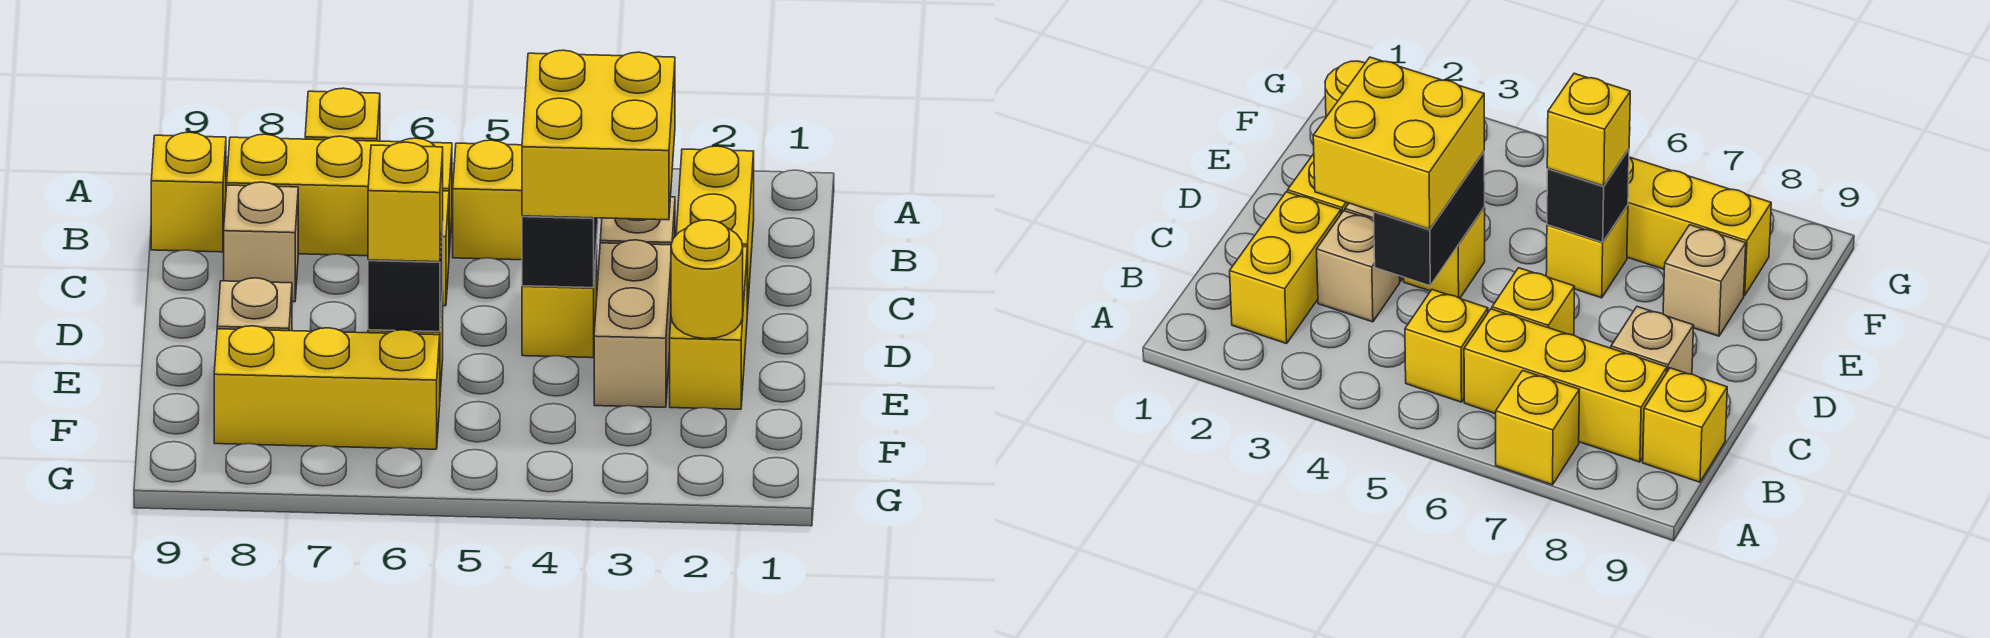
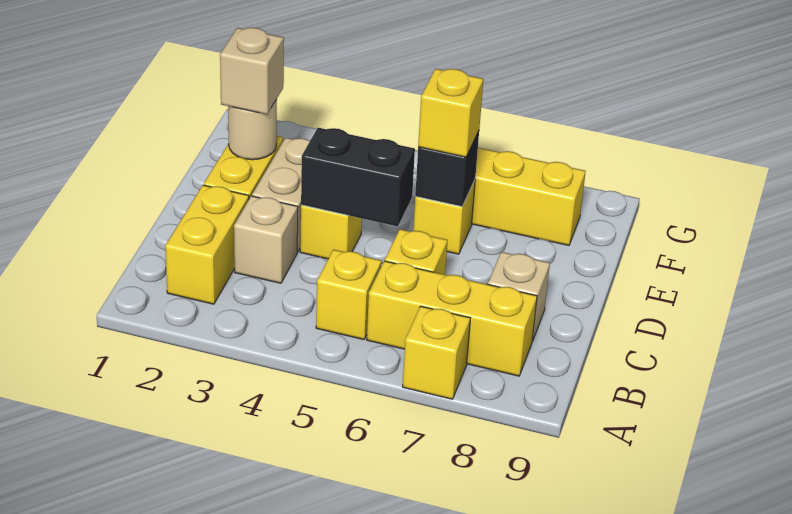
yellow 1x1 brick [151,132,226,252] -> none
yellow 2x2 brick [522,50,675,220] -> none
black 1x2 brick [522,216,598,288] -> black 1x2 brick turned to [301,128,415,226]
yellow 1x1 round brick [671,220,743,339] -> tan 1x1 round brick [228,99,277,160]
tan 1x1 brick [217,278,292,331] -> tan 1x1 brick moved to [220,28,284,114]

